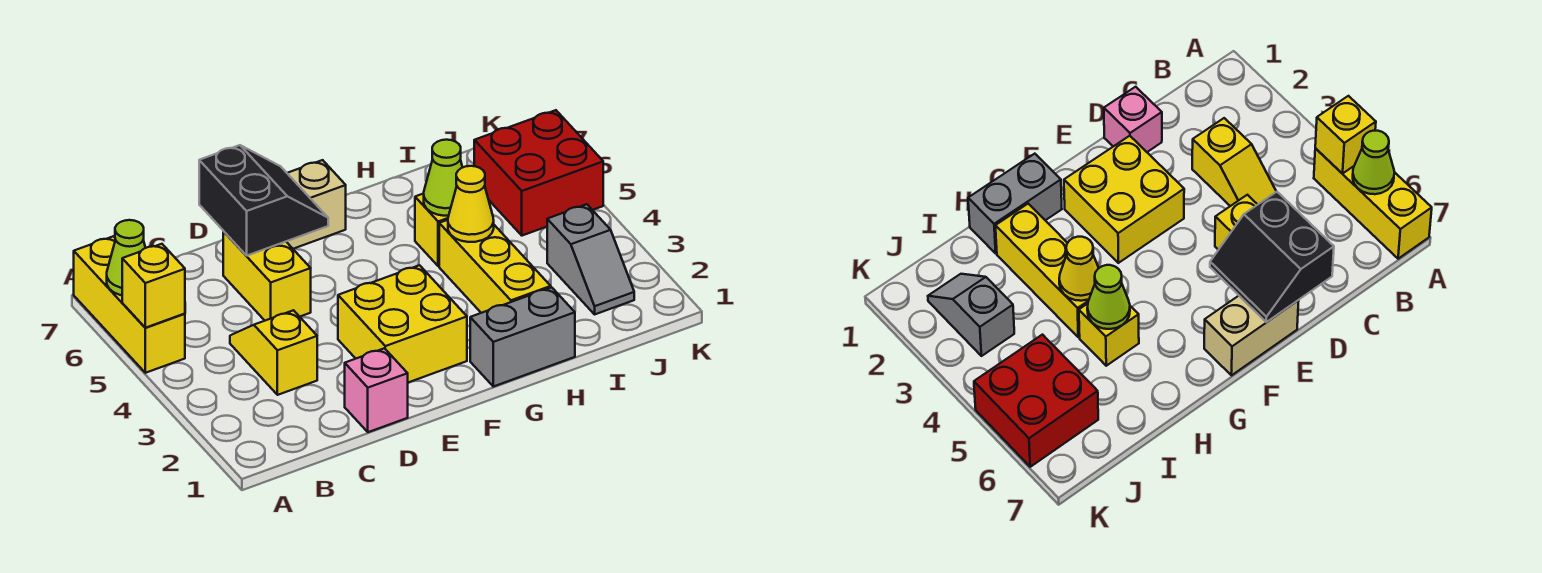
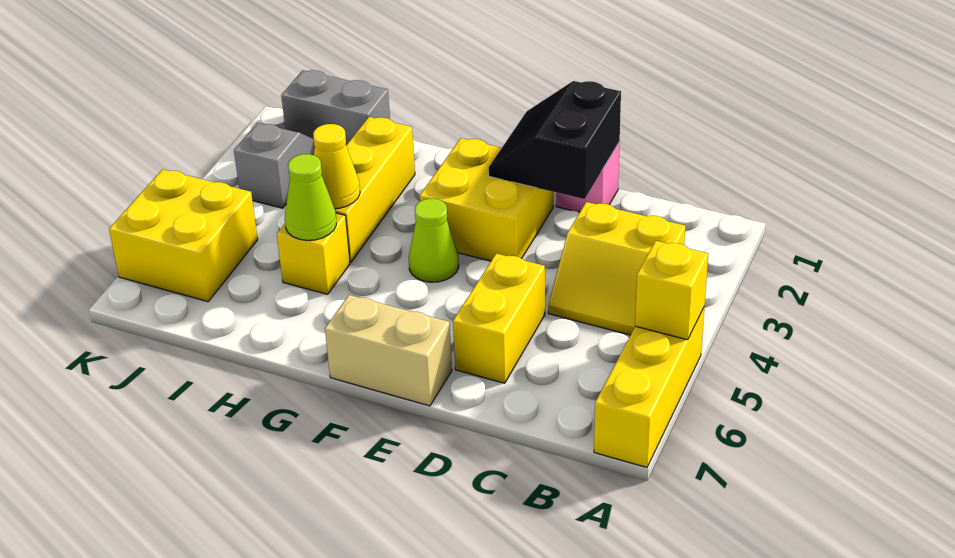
lime 1x1 cone [107,220,145,295] -> lime 1x1 cone moved to [409,199,459,282]
yellow 1x2 slope [230,310,317,395] -> yellow 2x2 slope [548,202,686,335]
black 2x2 slope [199,145,328,256] -> black 2x2 slope moved to [489,81,621,199]
grey 1x2 brick [470,287,575,387] -> grey 1x2 brick moved to [281,70,390,145]
red 2x2 brick [474,110,603,236] -> yellow 2x2 brick [109,169,258,302]

